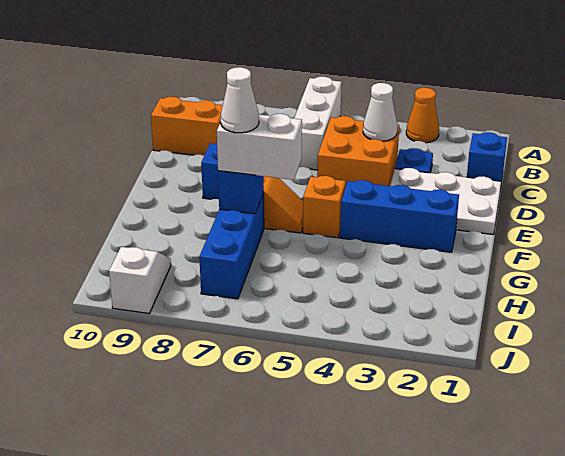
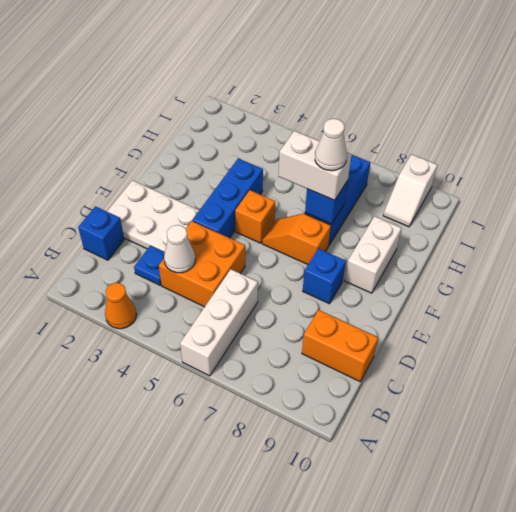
blue 1x3 brick [340,180,459,252] -> blue 1x3 brick turned to [192,158,263,238]
none -> white 1x2 brick [345,216,401,293]

